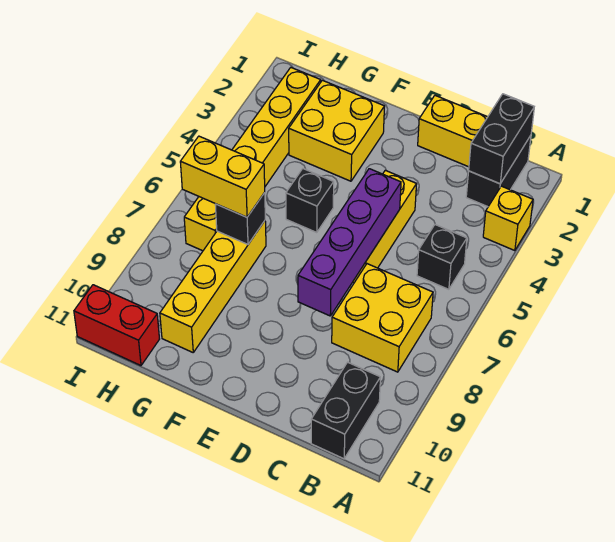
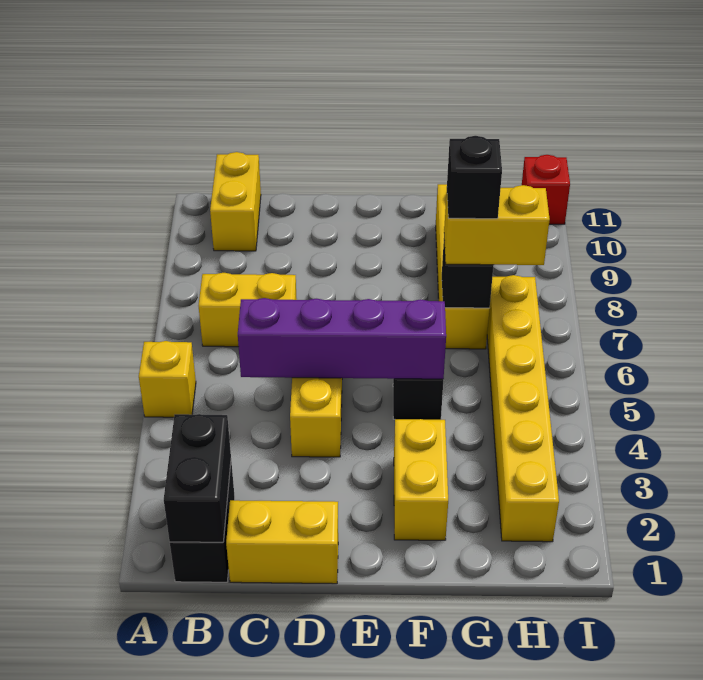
yellow 1x1 brick [483,186,533,251] -> yellow 1x1 brick moved to [139,341,196,417]
black 1x1 brick [417,225,467,289] -> black 1x1 brick moved to [447,136,502,219]
yellow 2x2 brick [332,264,433,372] -> yellow 1x2 brick [199,273,297,347]
black 1x2 brick [311,362,380,459] -> yellow 1x2 brick [210,152,261,251]
purple 1x4 brick [298,169,401,316] -> purple 1x4 brick turned to [238,298,446,379]
yellow 2x2 brick [289,80,385,181] -> yellow 1x2 brick [394,419,448,540]
red 1x2 brick [74,285,159,366] -> red 1x1 brick [522,155,570,224]

